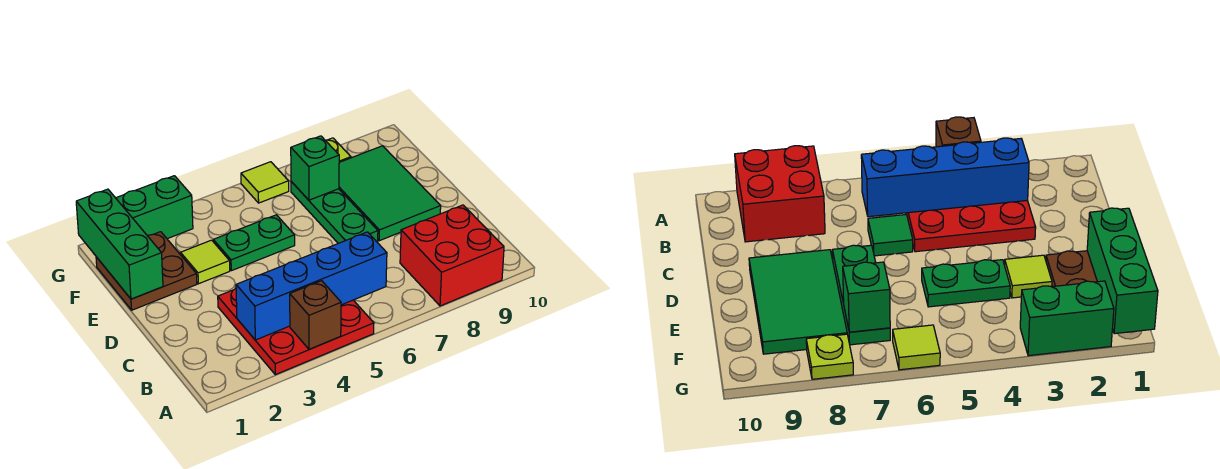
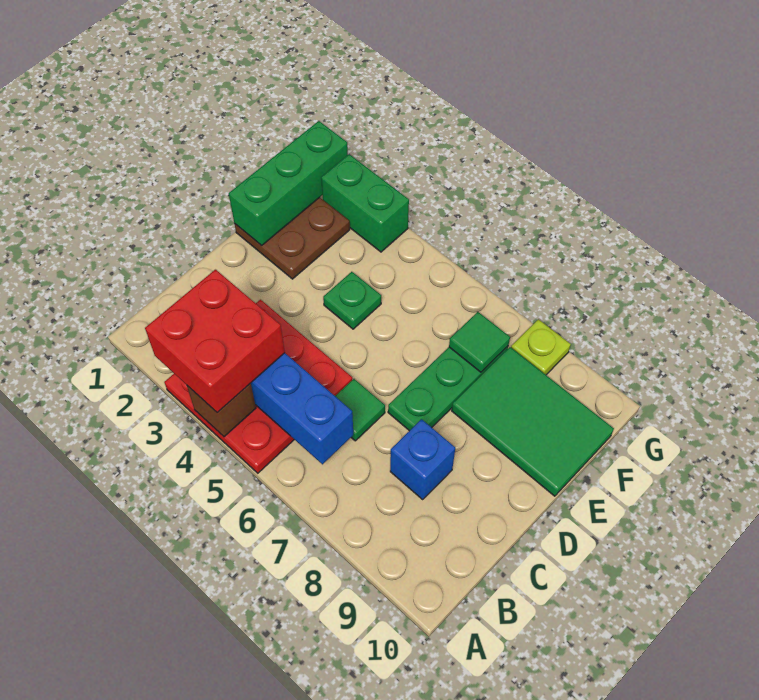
red 2x2 brick [400,205,504,306] -> red 2x2 brick moved to [145,270,285,413]
none -> blue 1x1 brick [390,419,455,499]
green 2x3 tile [339,146,441,241] -> green 2x3 tile turned to [452,347,614,496]
lime 1x1 tile [181,240,230,284] -> none
green 1x2 plate [213,215,295,271] -> green 1x1 plate [323,272,381,329]
green 1x1 brick [291,136,339,200] -> green 1x1 tile [449,312,510,372]
lime 1x1 tile [241,162,289,203] -> none

